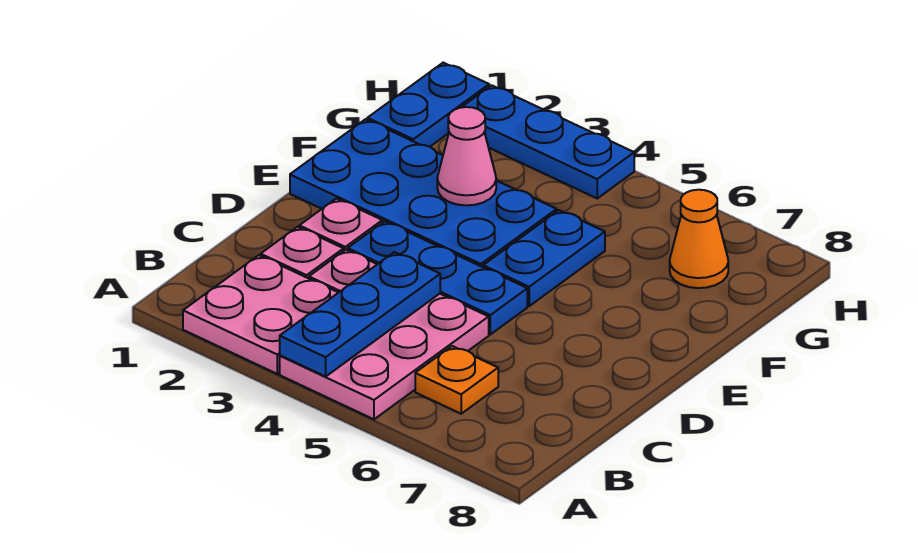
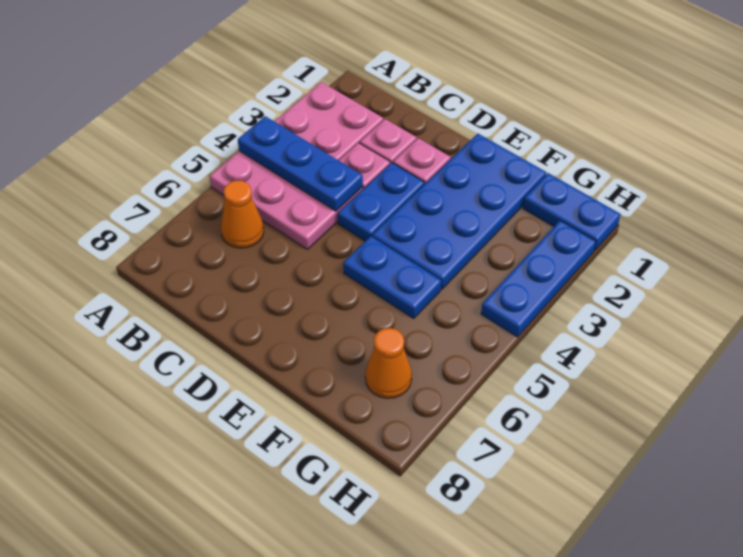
orange 1x1 plate [415,346,498,414] -> orange 1x1 cone [221,181,264,248]
blue 1x3 plate [348,221,527,334] -> blue 1x2 plate [338,163,424,241]
pink 1x1 cone [437,107,496,205] -> none

